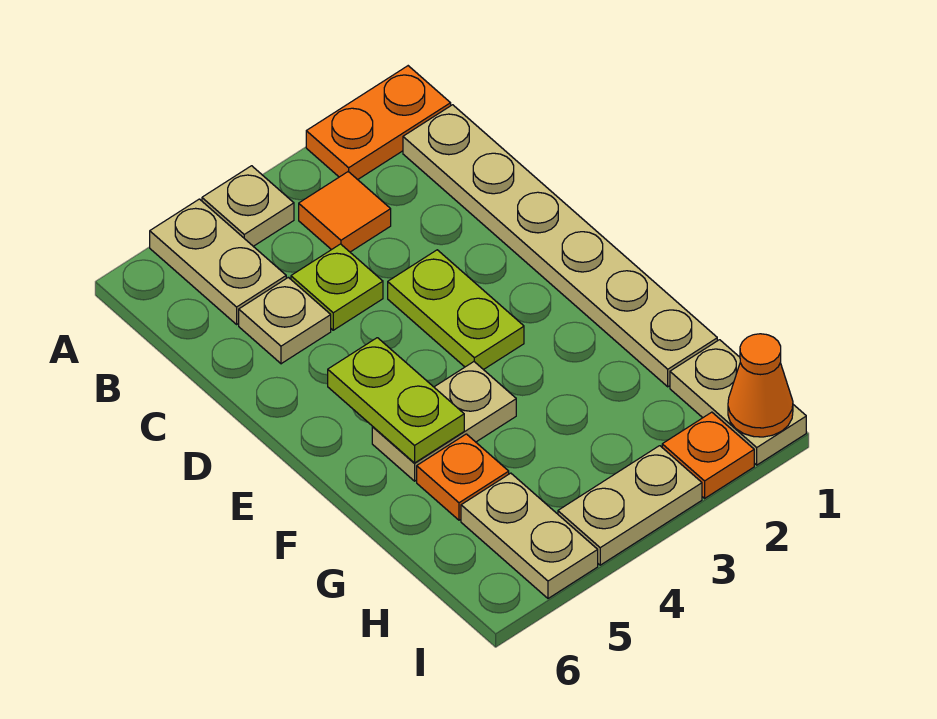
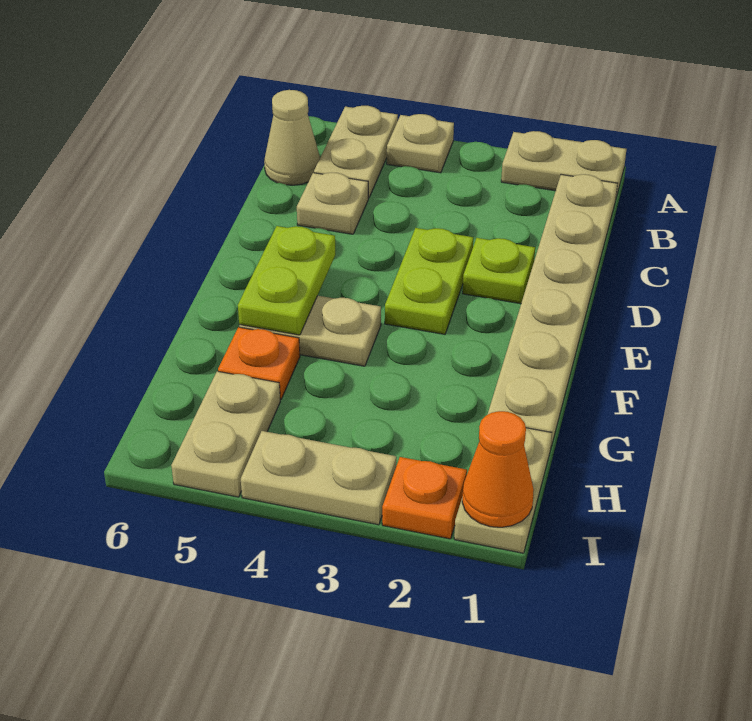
orange 1x2 plate [306,66,451,180] -> tan 1x2 plate [501,131,626,197]
orange 1x1 tile [299,172,391,252] -> none
none -> tan 1x1 cone [264,90,320,185]
lime 1x1 plate [291,244,383,330] -> lime 1x1 plate moved to [463,238,535,304]

